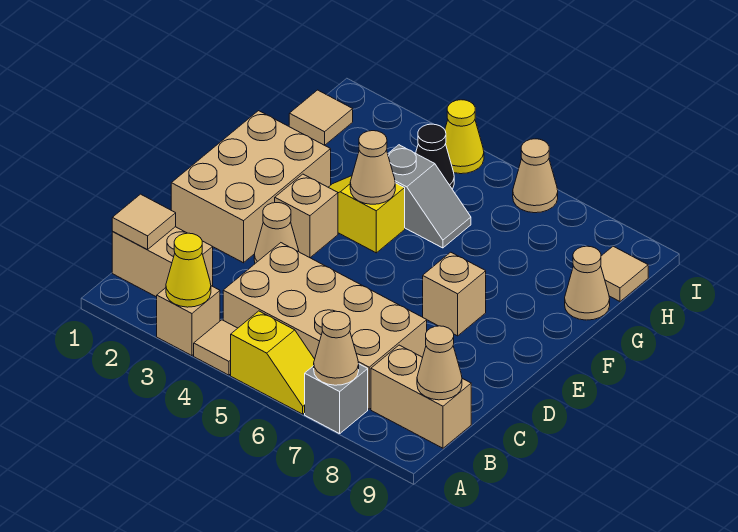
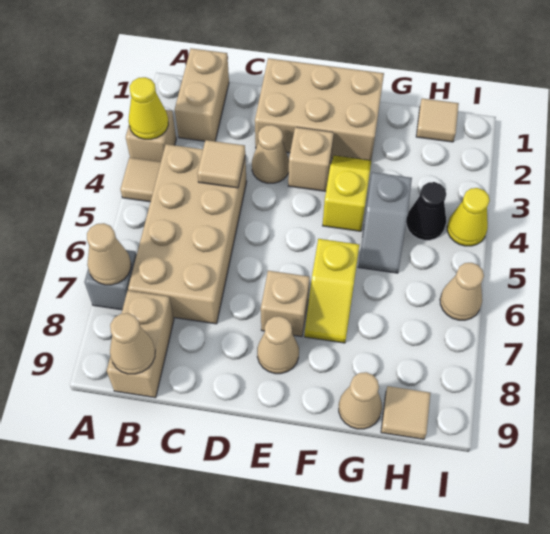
yellow 1x2 slope [231,311,315,414] -> yellow 1x2 slope moved to [304,239,359,343]
tan 1x1 tile [112,194,176,250] -> tan 1x1 tile moved to [197,140,245,188]
tan 1x1 cone [350,131,395,204] -> tan 1x1 cone moved to [257,316,299,374]

